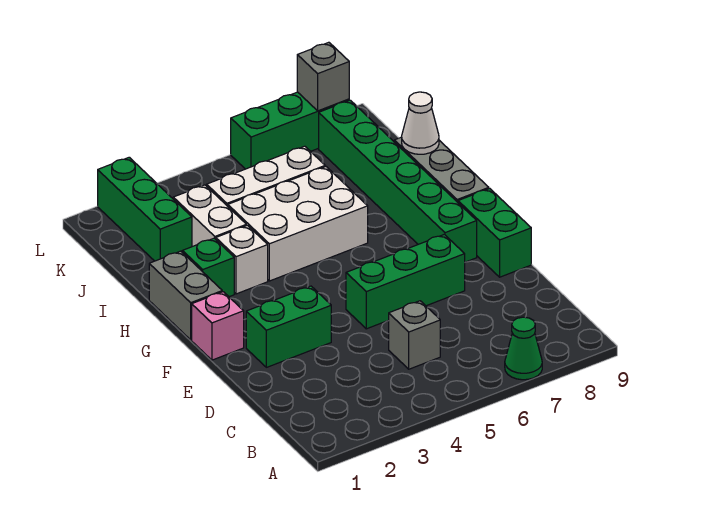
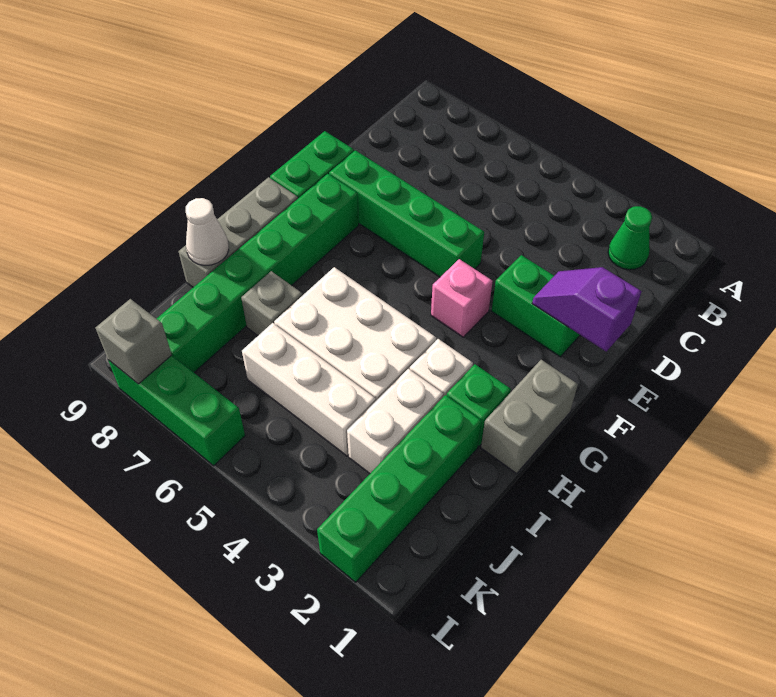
green 1x1 cone [505,317,542,380] -> green 1x1 cone moved to [608,206,652,270]
grey 1x1 brick [388,301,440,369] -> grey 1x1 brick moved to [241,271,303,336]
none -> purple 1x2 slope [532,267,642,351]
green 1x3 brick [346,234,465,329] -> green 1x4 brick [329,150,484,277]
pink 1x1 brick [192,292,244,360] -> pink 1x1 brick moved to [431,259,493,337]
green 1x3 brick [98,157,192,261] -> green 1x4 brick [317,395,482,582]

